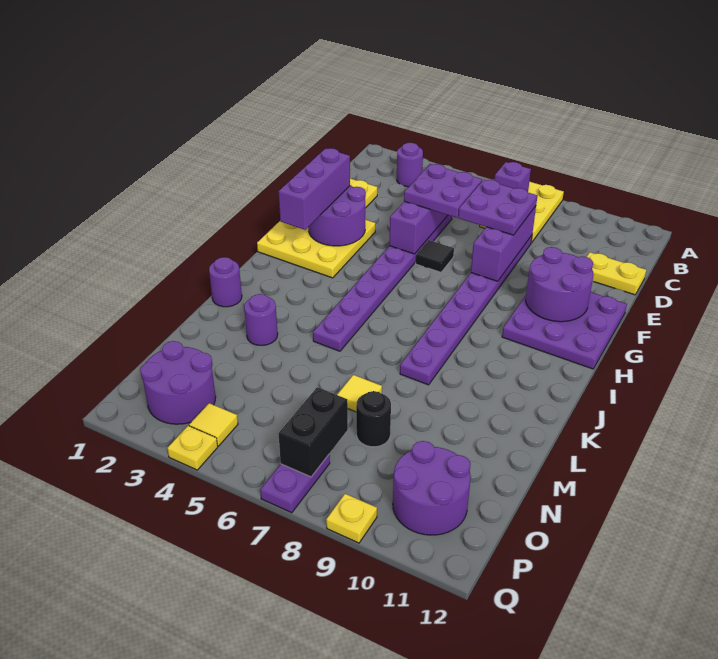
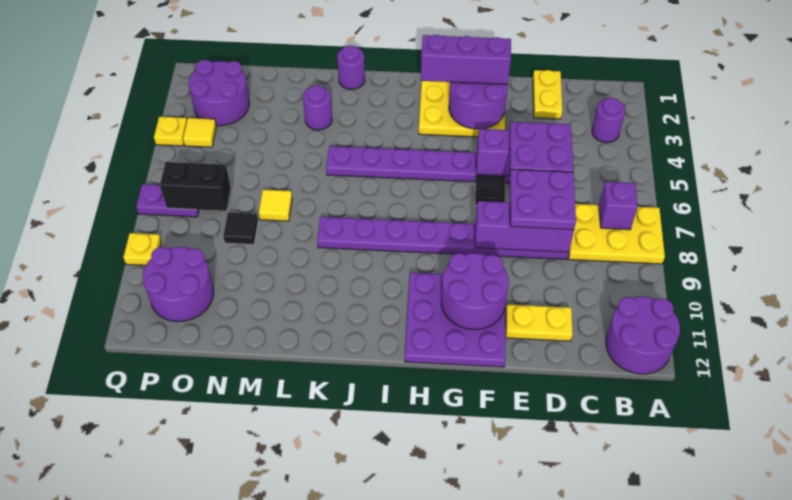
none -> purple 2x2 round brick [606,297,680,374]
yellow 1x2 plate [587,252,646,295] -> yellow 1x2 plate turned to [506,304,573,341]
black 1x1 round brick [356,391,391,447] -> black 1x1 tile [223,212,258,245]

